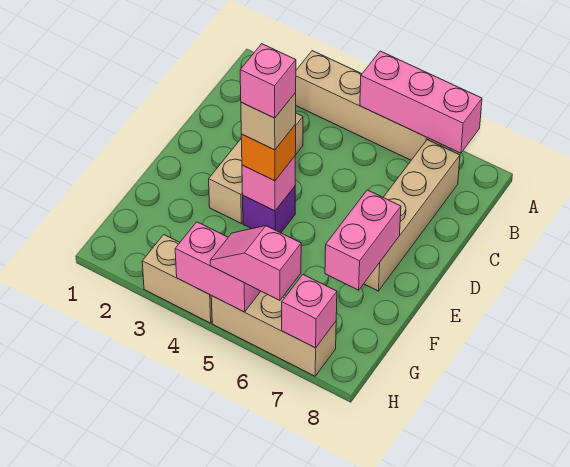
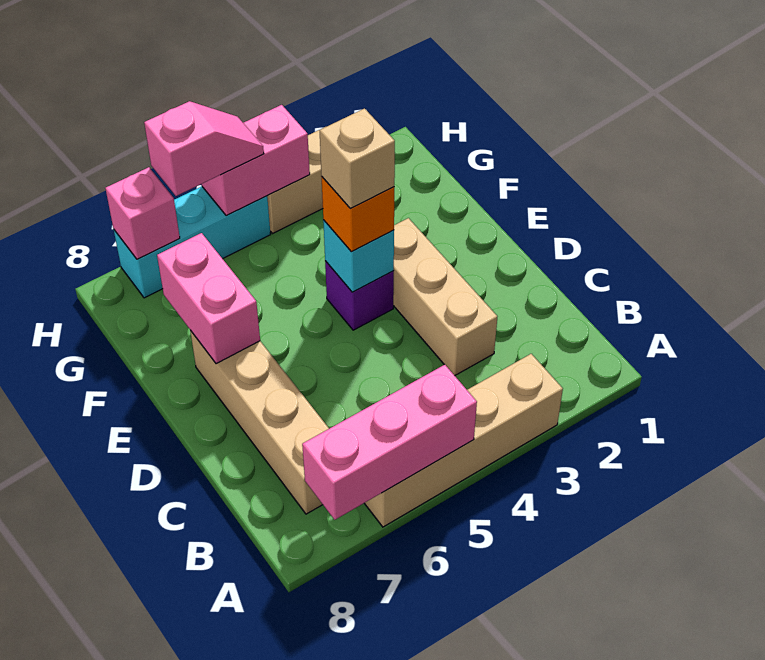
pink 1x1 brick [242,156,295,211] -> cyan 1x1 brick [323,220,394,292]
pink 1x1 brick [240,44,296,118] -> none
tan 1x3 brick [211,291,336,376] -> cyan 1x3 brick [114,186,271,298]

